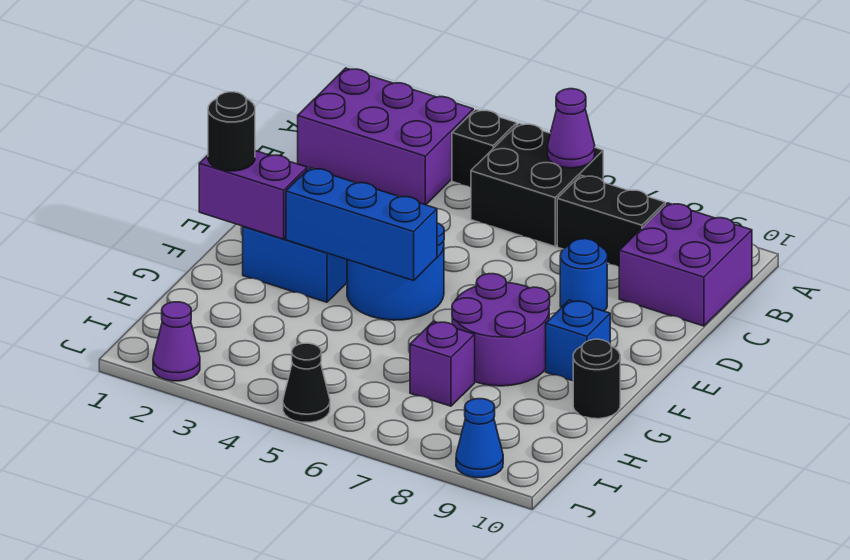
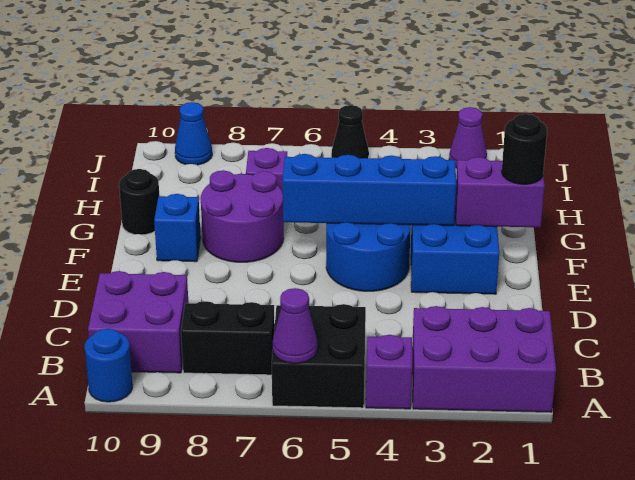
black 1x1 brick [452,110,517,187] -> purple 1x1 brick [366,335,412,409]
blue 1x1 round brick [560,239,607,311] -> blue 1x1 round brick moved to [85,329,133,402]
blue 1x3 brick [286,168,437,281] -> blue 1x4 brick [283,154,456,226]

